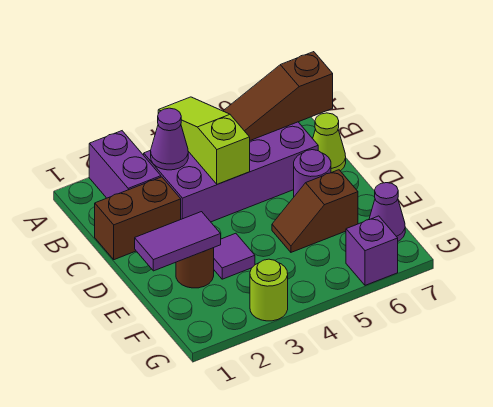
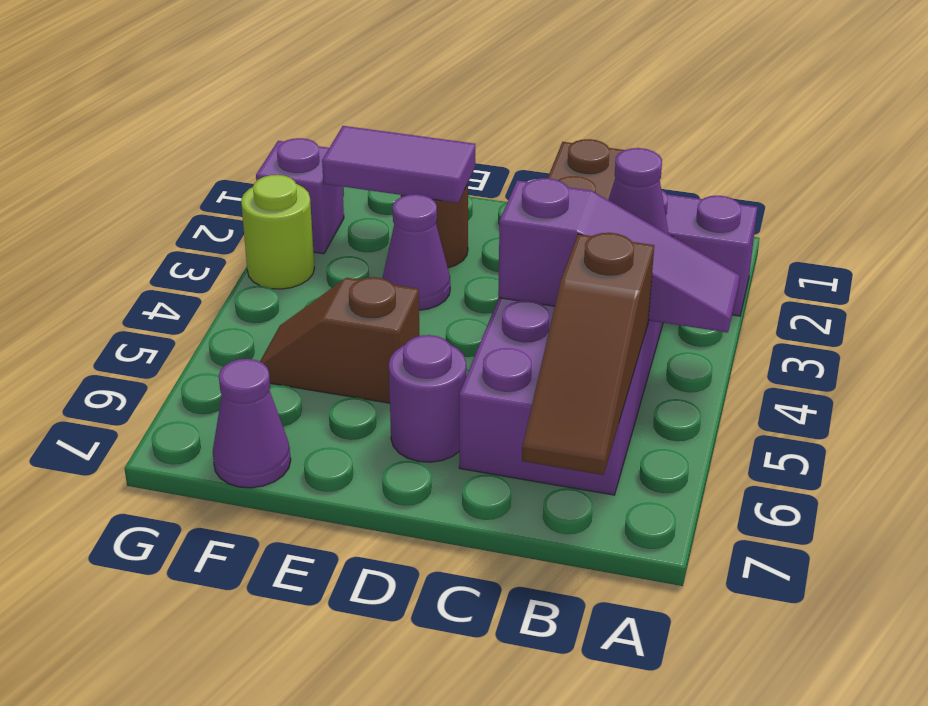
lime 1x3 slope [158,97,250,184] -> purple 1x3 slope [498,178,740,333]
brown 1x3 slope [223,52,333,140] -> brown 1x3 slope turned to [522,233,654,475]
lime 1x1 cone [313,113,346,173] -> none
purple 1x2 tile [135,212,221,271] -> purple 1x2 tile turned to [322,126,475,203]
purple 1x1 tile [214,233,255,279] -> purple 1x1 cone [383,194,450,310]
brown 1x2 slope [272,170,358,252] -> brown 1x2 slope turned to [260,277,420,403]
purple 1x1 brick [346,216,398,285] -> purple 1x1 brick moved to [256,138,344,254]

